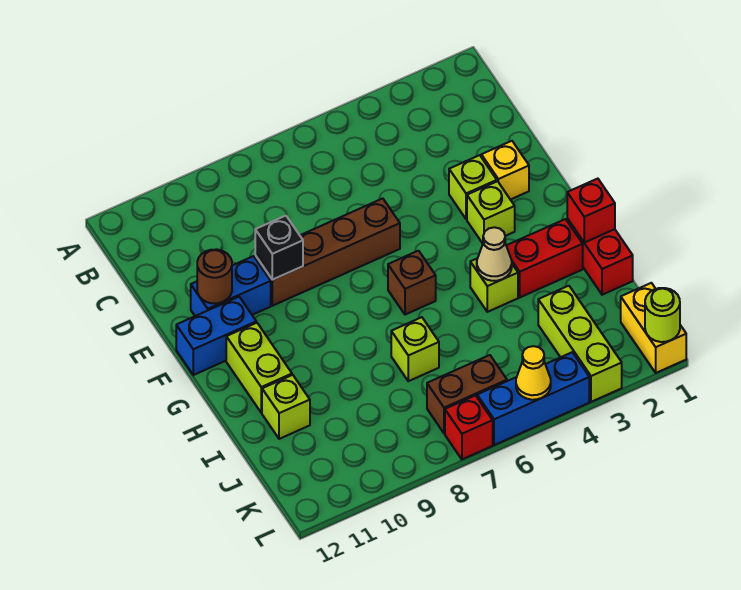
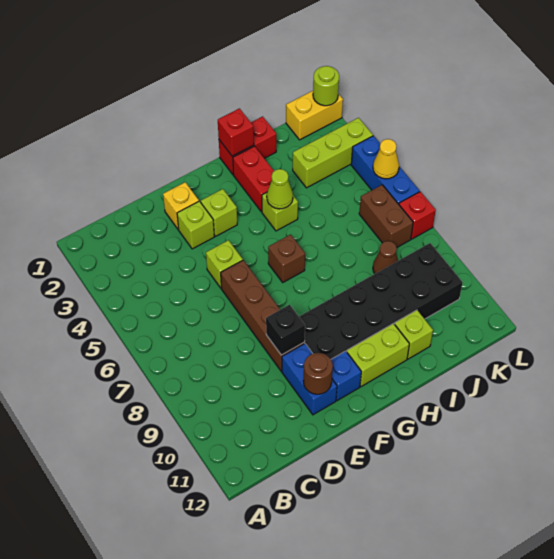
none -> black 2x6 brick [299,243,463,359]
blue 1x2 brick [176,297,256,375] -> blue 1x1 brick [331,351,361,401]
tan 1x1 cone [477,227,512,281] -> lime 1x1 cone [267,169,293,209]
lime 1x1 brick [391,317,439,381] -> lime 1x1 brick moved to [206,240,243,288]
none -> brown 1x1 cone [373,241,398,274]

